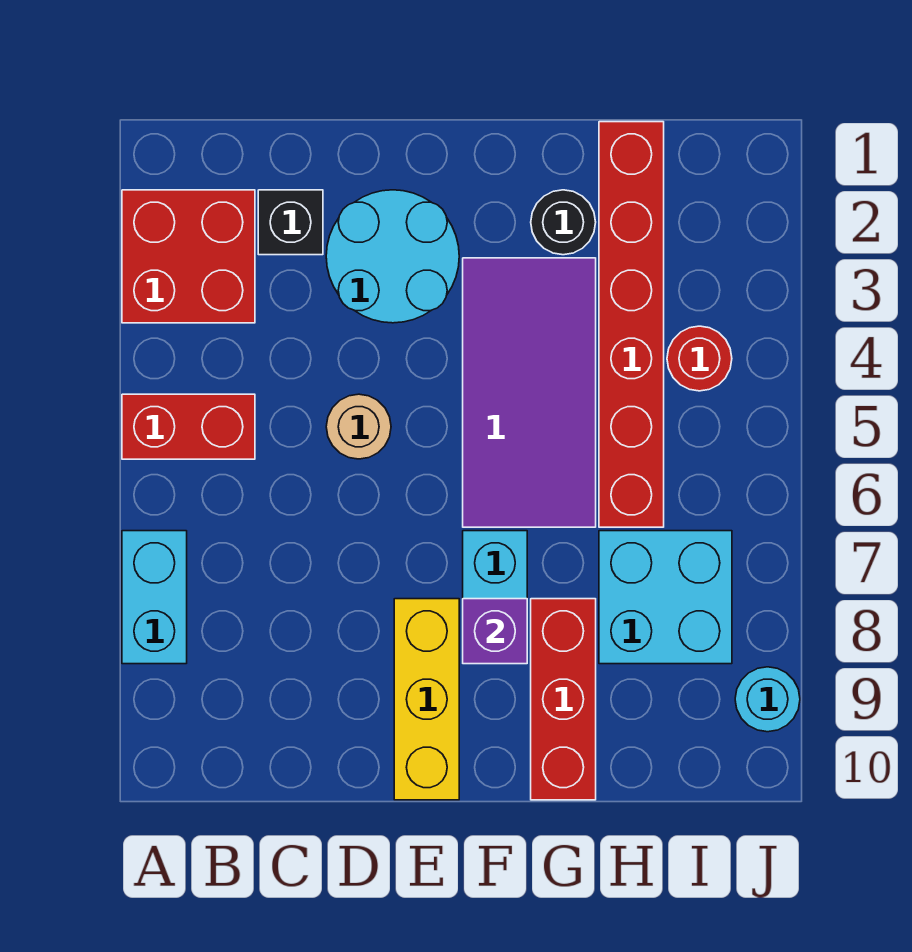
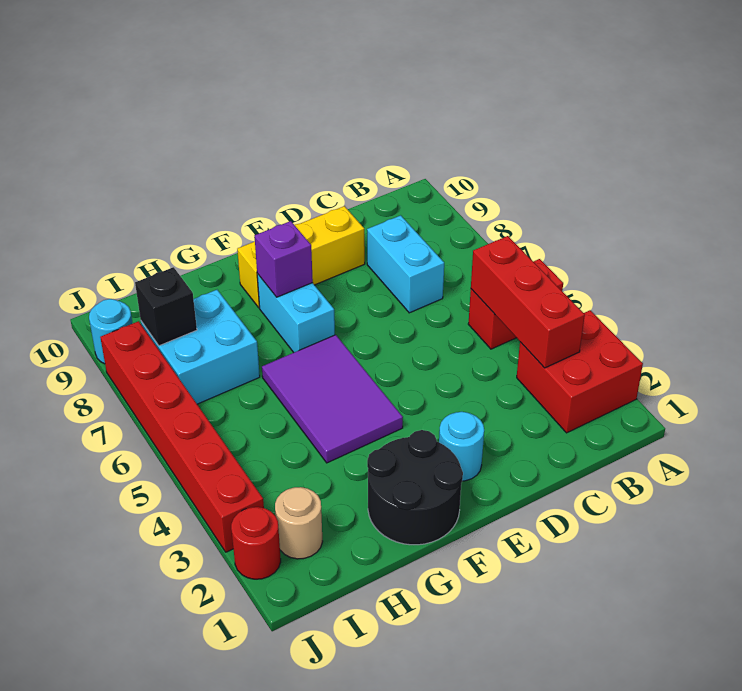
cyan 1x2 brick [122,531,187,664] -> cyan 1x2 brick moved to [367,215,444,313]
black 1x1 brick [258,190,323,255] -> black 1x1 brick moved to [135,267,197,346]
cyan 2x2 round brick [326,190,459,323] -> cyan 1x1 round brick [439,412,484,481]
tan 1x1 round brick [326,394,391,459] -> tan 1x1 round brick moved to [275,487,323,559]
yellow 1x3 brick [394,599,459,800] -> yellow 1x3 brick turned to [237,206,365,308]
purple 2x4 tile [463,258,596,527] -> purple 2x3 tile [262,335,403,463]
black 1x1 round brick [531,190,596,255] -> black 2x2 round brick [367,430,463,545]
red 1x3 brick [531,599,596,800] -> red 1x3 brick moved to [471,236,585,368]
red 1x6 brick [599,122,664,527] -> red 1x6 brick moved to [100,321,264,552]
red 1x1 round brick [667,326,732,391] -> red 1x1 round brick moved to [231,507,281,579]

